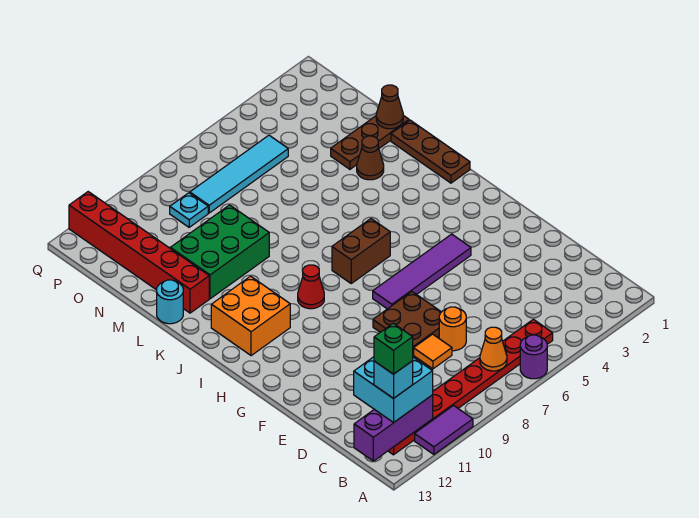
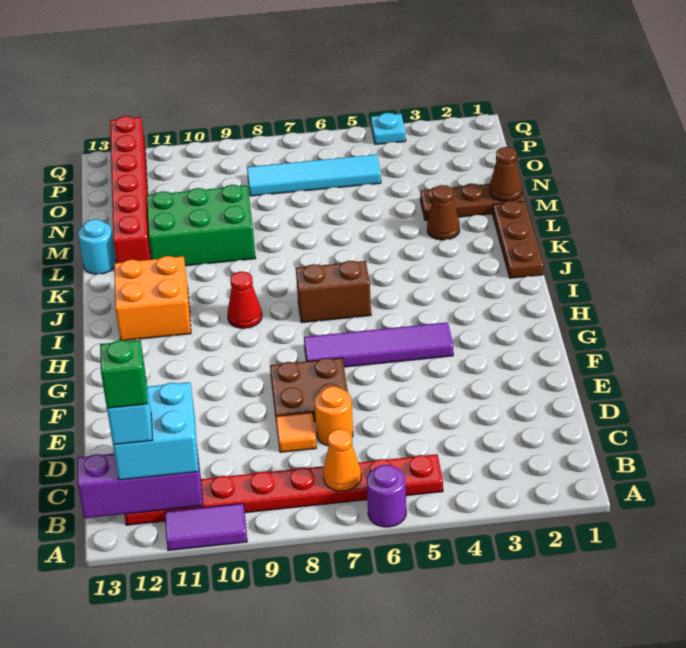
cyan 1x1 plate [170,193,208,227] -> cyan 1x1 plate moved to [371,113,406,145]

